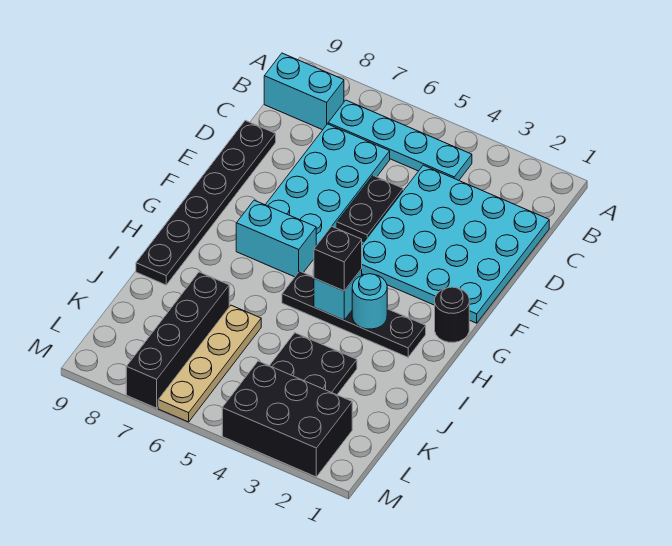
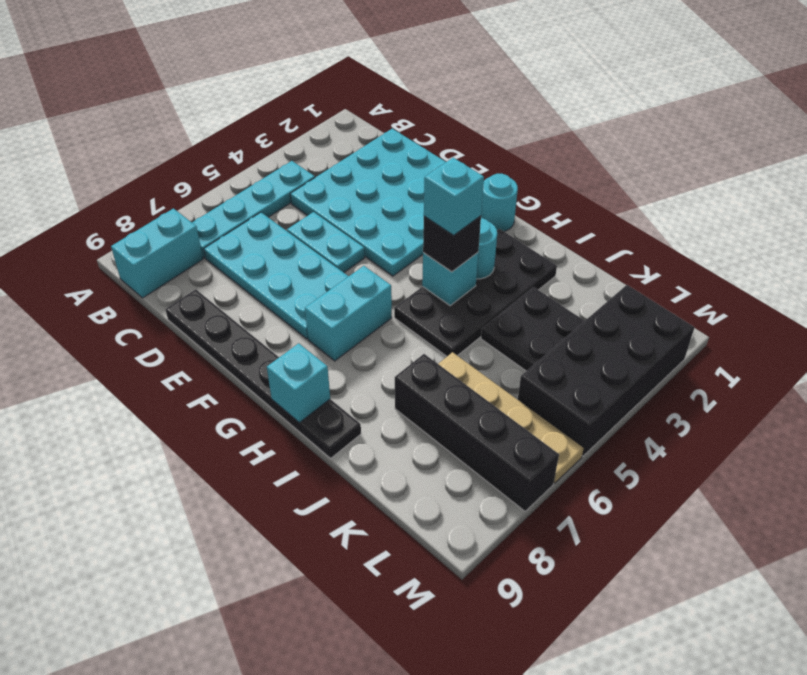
black 1x2 plate [337,176,403,243] -> cyan 1x2 plate [287,212,365,272]
black 1x1 round brick [435,287,469,342] -> cyan 1x1 round brick [481,174,518,231]
black 1x4 plate [282,271,426,357] -> black 2x4 plate [394,229,557,356]
none -> cyan 1x1 brick [424,158,484,235]
none -> cyan 1x1 brick [267,343,330,423]
black 2x3 brick [222,361,352,477] -> black 2x4 brick [518,285,694,456]

